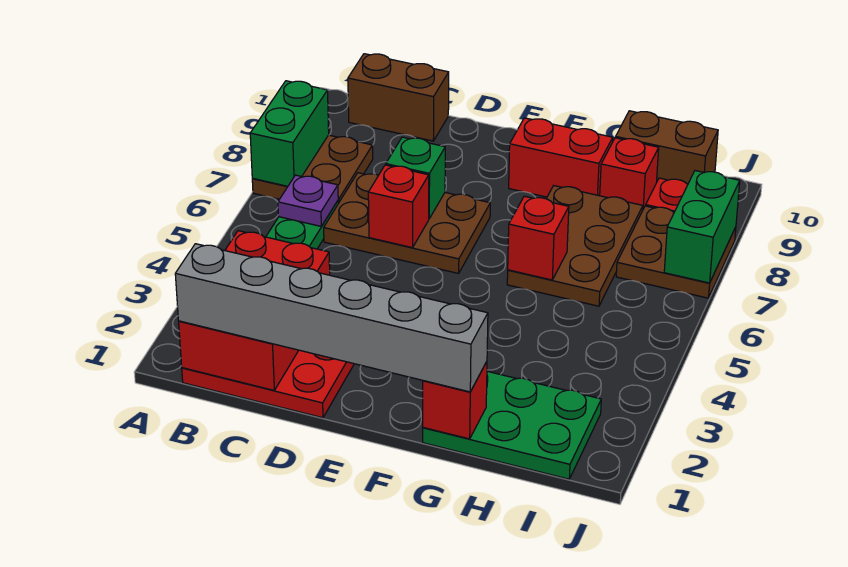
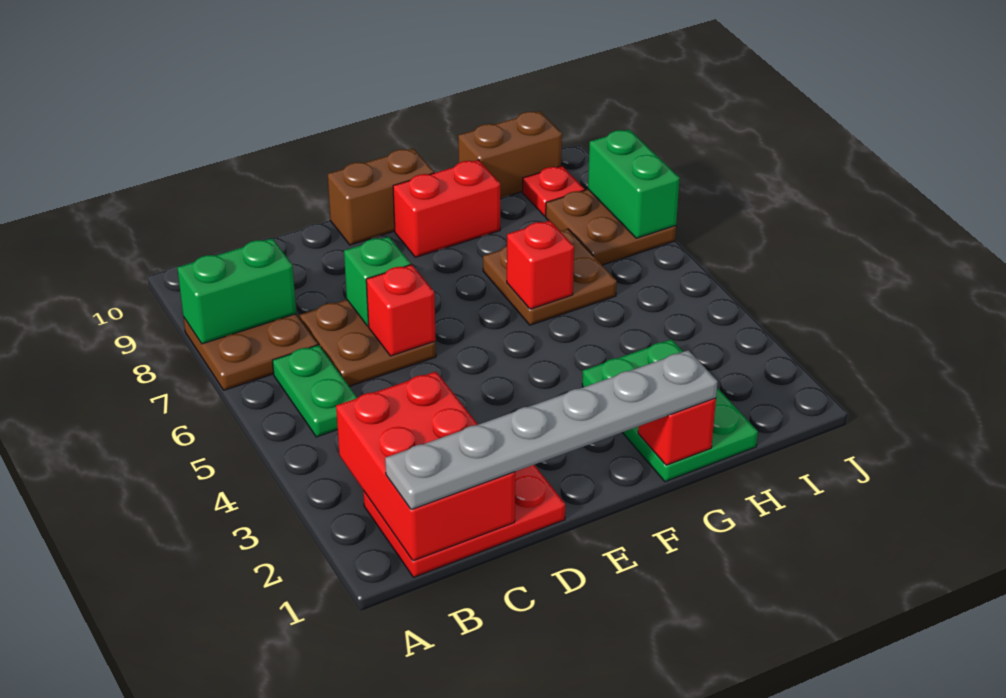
green 1x2 brick [250,81,329,186] -> green 1x2 brick turned to [177,238,296,344]
grey 1x6 brick [175,244,488,392] -> grey 1x6 plate [385,350,718,510]
purple 1x1 plate [278,175,338,226] -> none
brown 1x2 brick [348,54,449,141] -> brown 1x2 brick moved to [328,149,434,245]
brown 2x3 plate [324,173,490,273] -> brown 2x2 plate [300,300,436,386]
green 2x3 plate [423,371,601,479] -> green 2x3 plate turned to [582,339,758,482]
brown 2x3 plate [507,186,643,306] -> brown 2x2 plate [483,229,617,325]
red 1x1 brick [600,138,659,209] -> none

